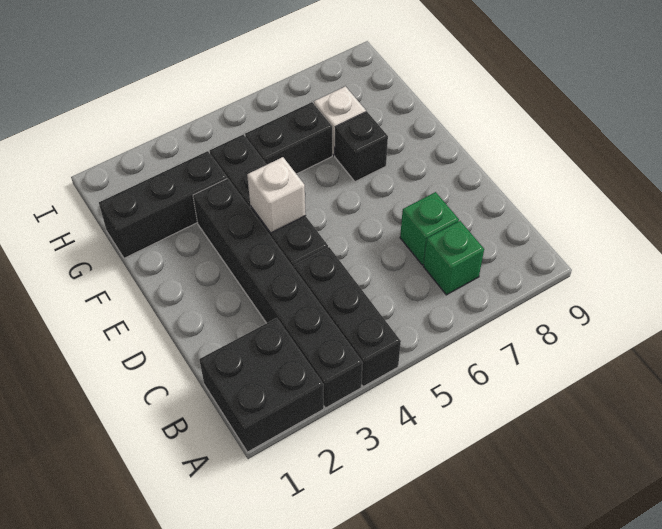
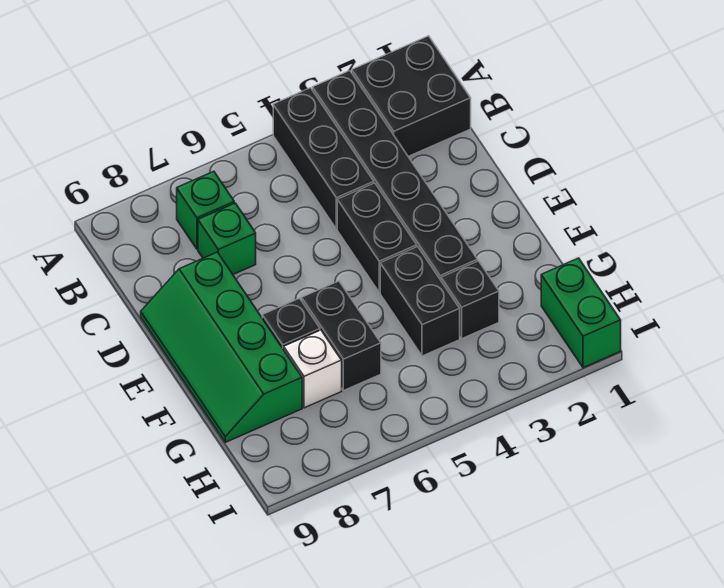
none -> green 2x4 slope [141,252,302,442]
white 1x1 brick [247,157,306,233] -> none
black 1x3 brick [99,151,227,258] -> black 1x1 brick [441,261,499,339]
black 1x2 brick [245,102,332,174] -> black 1x2 brick turned to [302,281,381,391]
none -> green 1x2 brick [541,258,621,368]

